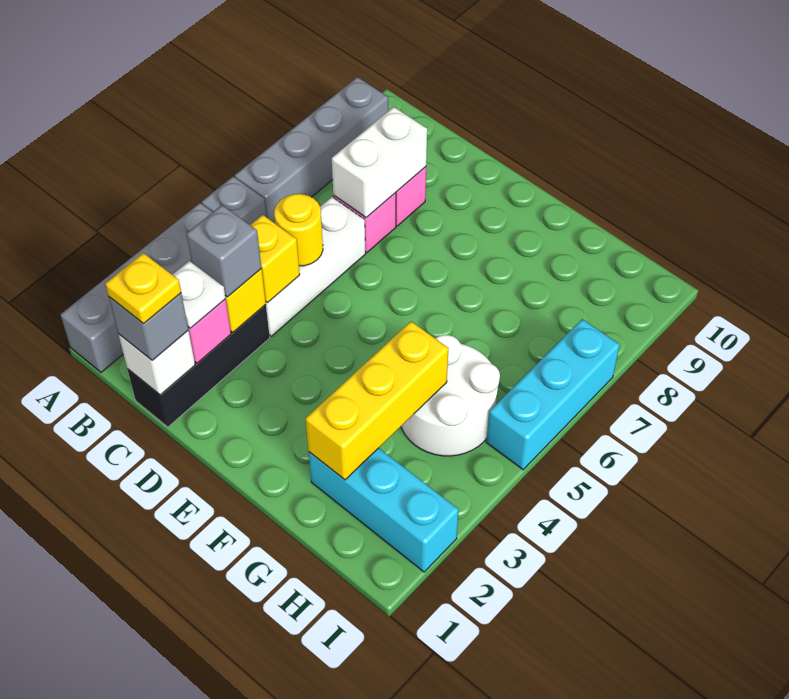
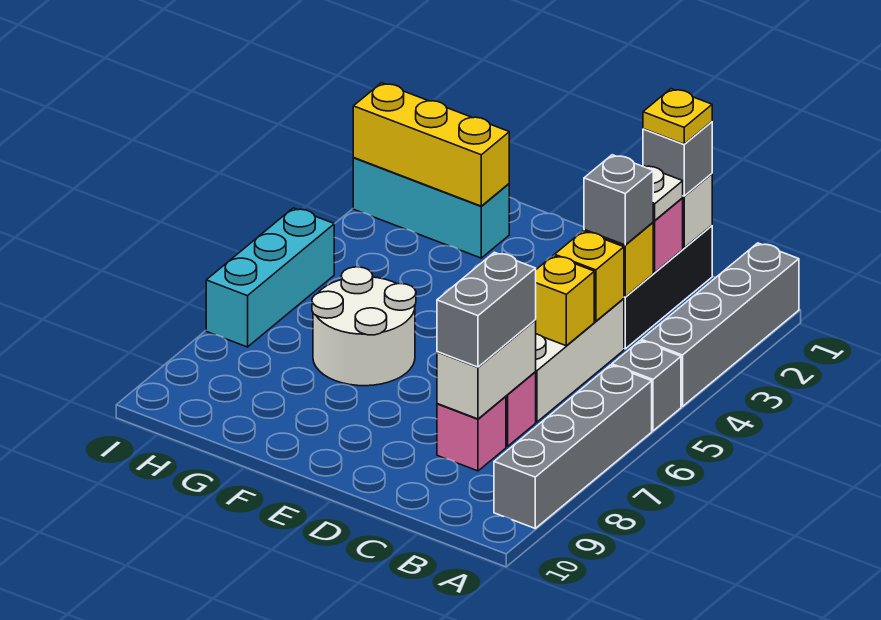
yellow 1x1 round brick [274,194,323,266] -> yellow 1x1 brick [536,256,594,346]
none -> grey 1x2 brick [437,252,536,367]
yellow 1x3 brick [306,322,449,480] -> yellow 1x3 brick turned to [353,83,509,206]
white 2x2 round brick [401,335,500,456] -> white 2x2 round brick moved to [312,267,416,386]

